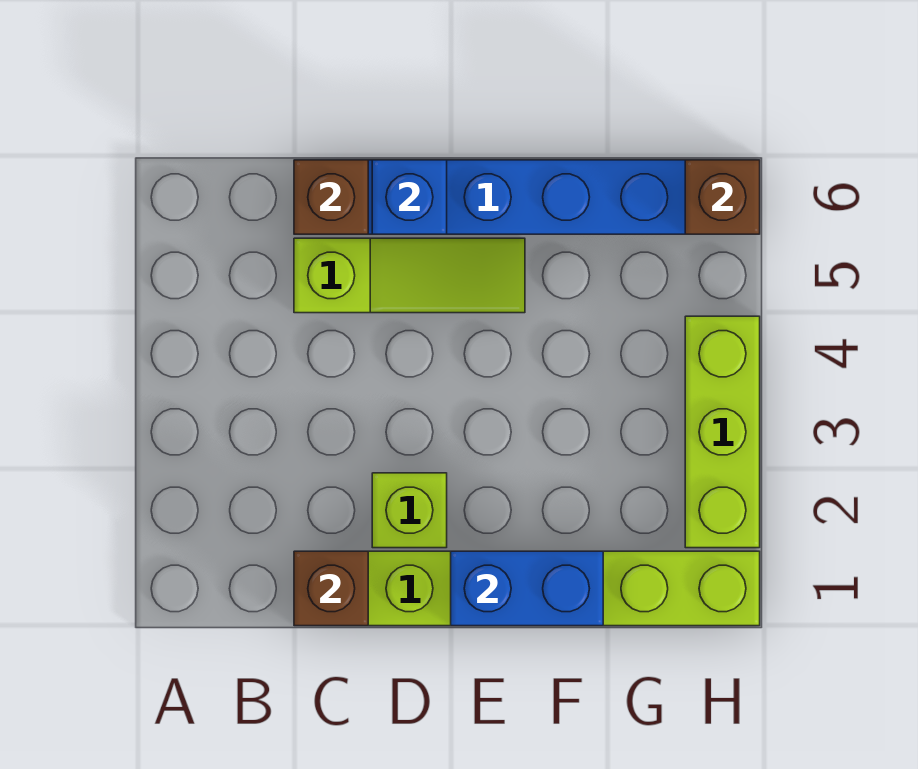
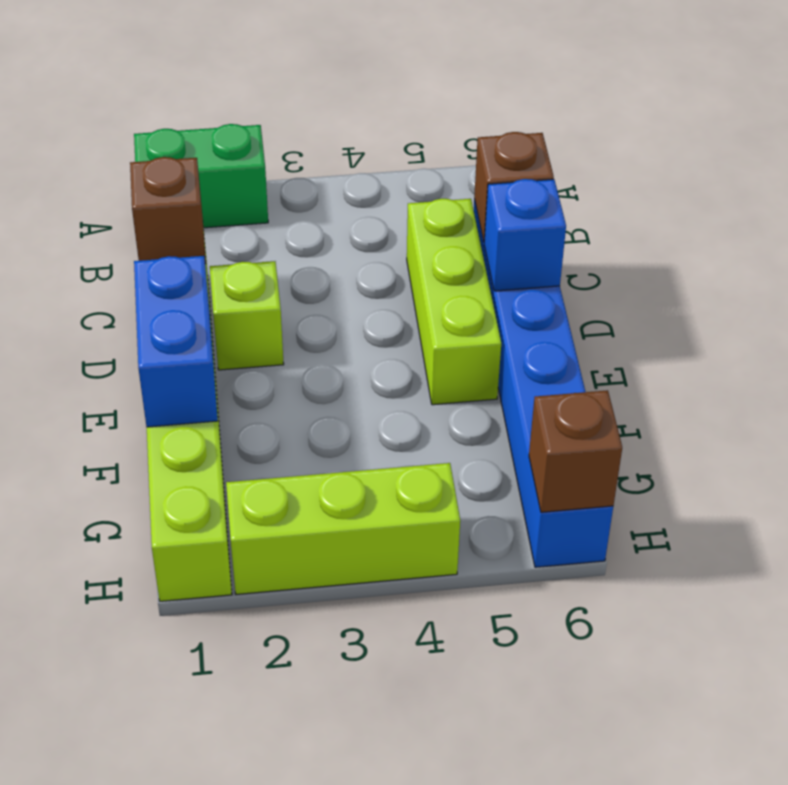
none -> green 1x2 brick [134,124,268,228]
lime 1x3 slope [294,238,525,313] -> lime 1x3 brick [407,199,501,405]

